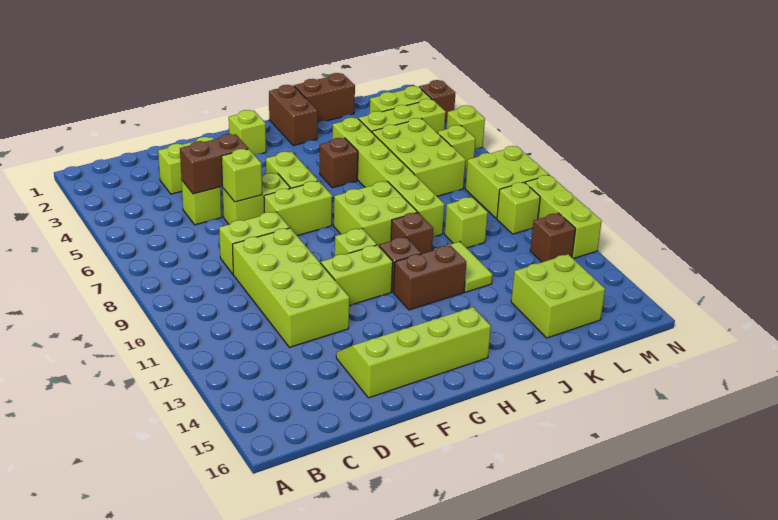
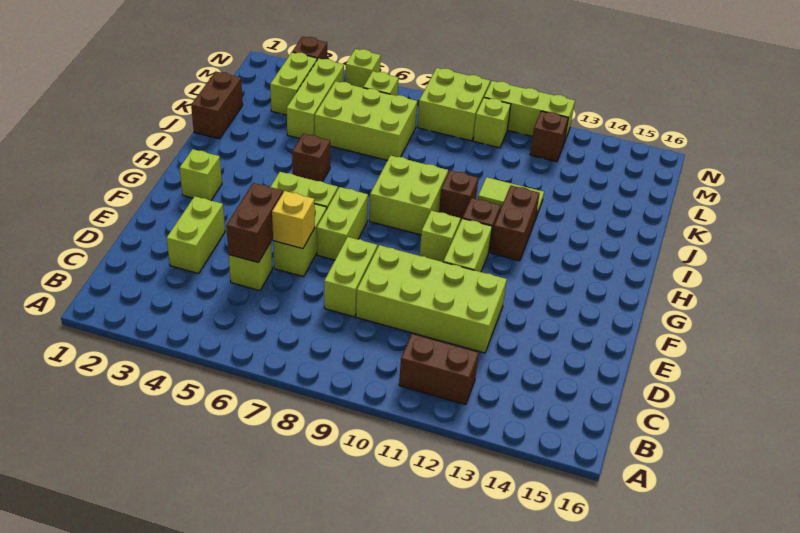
lime 1x1 brick [221,149,262,202] -> yellow 1x1 brick [272,191,315,249]
lime 2x4 slope [336,307,491,398] -> none
brown 1x2 brick [269,85,318,146] -> brown 1x2 brick moved to [399,334,479,405]
lime 1x6 brick [332,118,445,237] -> none
lime 1x1 brick [445,197,488,248] -> none
lime 2x2 brick [511,254,605,338] -> none

